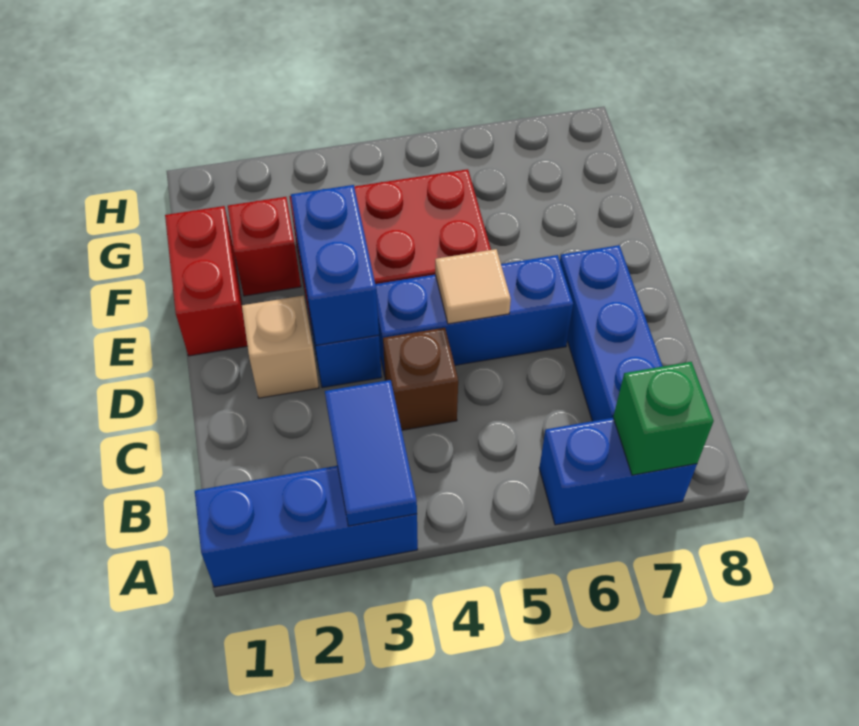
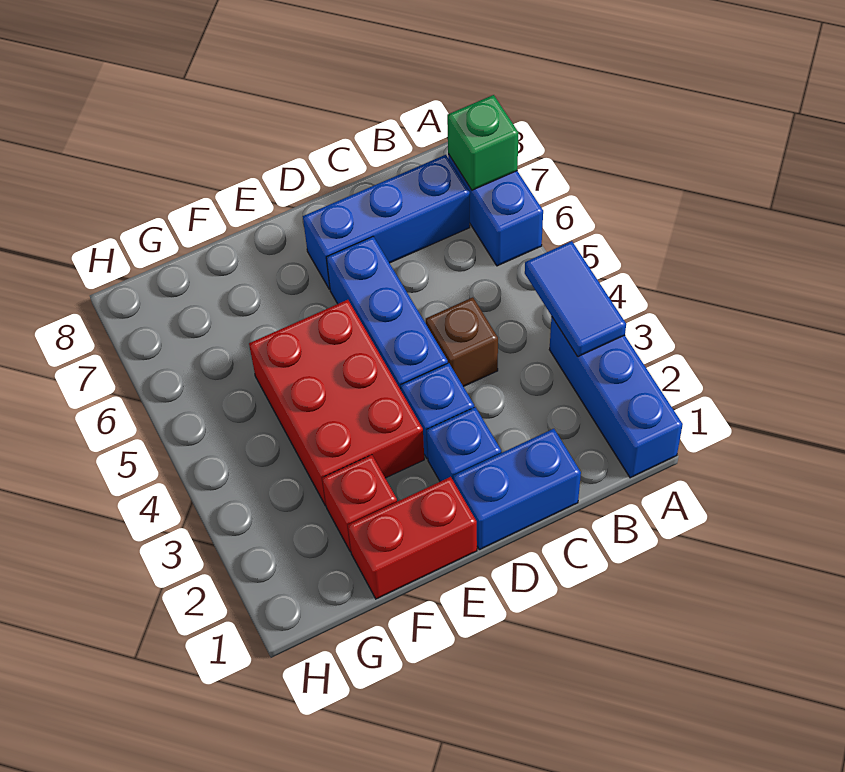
blue 1x2 tile [325,380,417,526] -> blue 1x2 tile turned to [525,241,626,357]
tan 1x1 brick [242,296,319,398] -> blue 1x1 brick [427,407,501,481]
blue 1x2 brick [291,185,379,345] -> blue 1x2 brick moved to [453,429,581,550]
tan 1x1 tile [435,249,511,324] -> none

